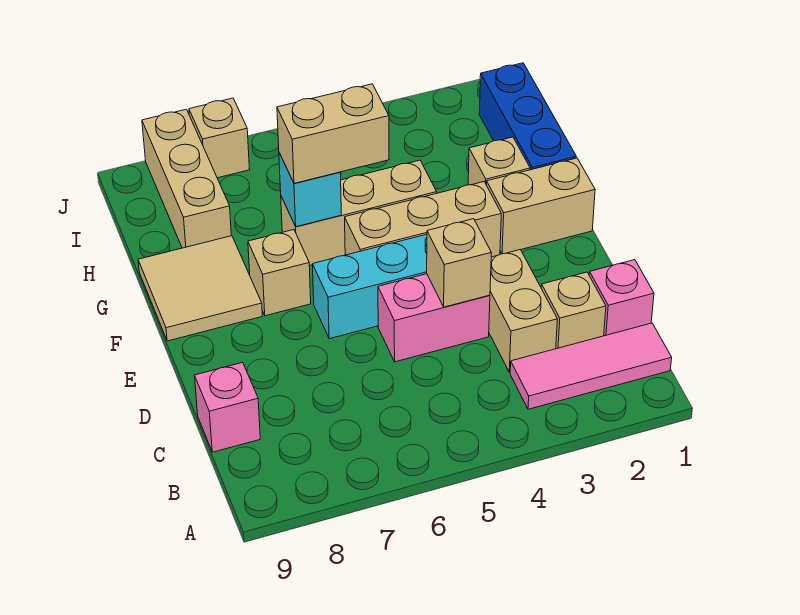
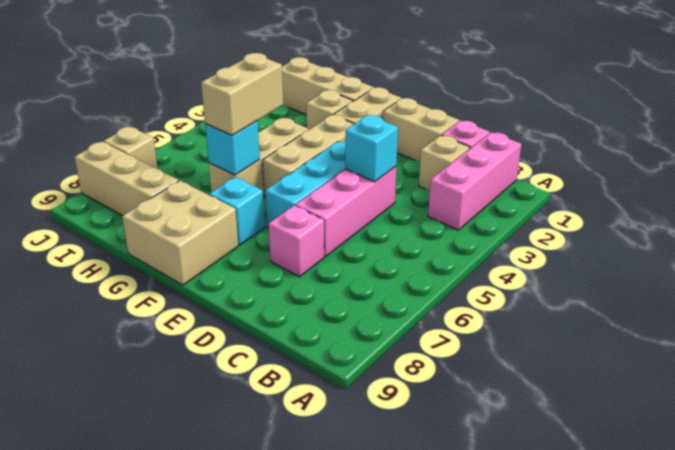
pink 1x3 tile [510,323,672,409] -> pink 1x3 brick [428,132,521,230]
tan 1x2 brick [489,250,557,372] -> tan 1x2 brick moved to [383,98,459,162]
pink 1x1 brick [195,362,260,452] -> pink 1x1 brick moved to [269,206,324,277]
pink 1x2 brick [378,274,490,362] -> pink 1x3 brick [295,166,396,257]
tan 1x1 brick [427,219,491,307] -> cyan 1x1 brick [345,115,398,182]
tan 1x1 brick [248,230,311,316] -> cyan 1x1 brick [209,177,265,245]
tan 2x2 tile [138,236,262,341] -> tan 2x2 brick [122,181,238,285]
blue 1x3 brick [479,63,576,170] -> tan 1x3 brick [282,57,374,115]

